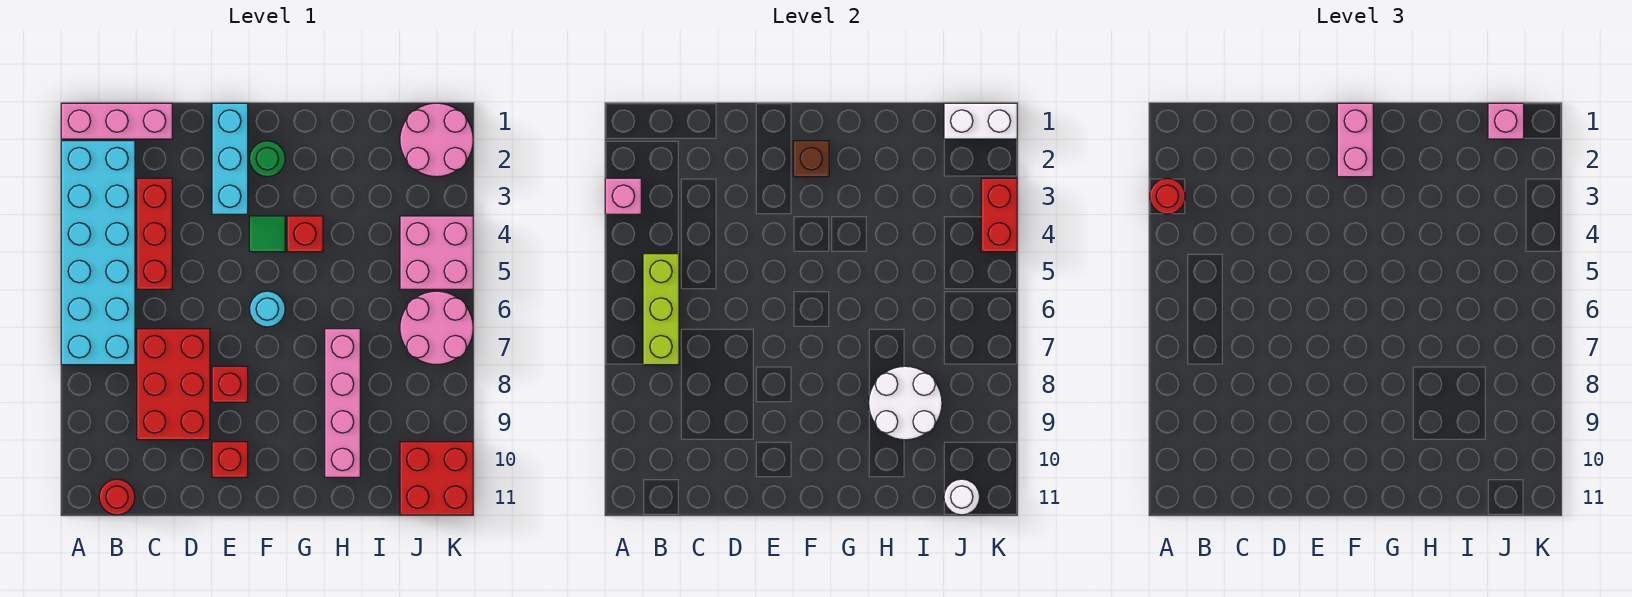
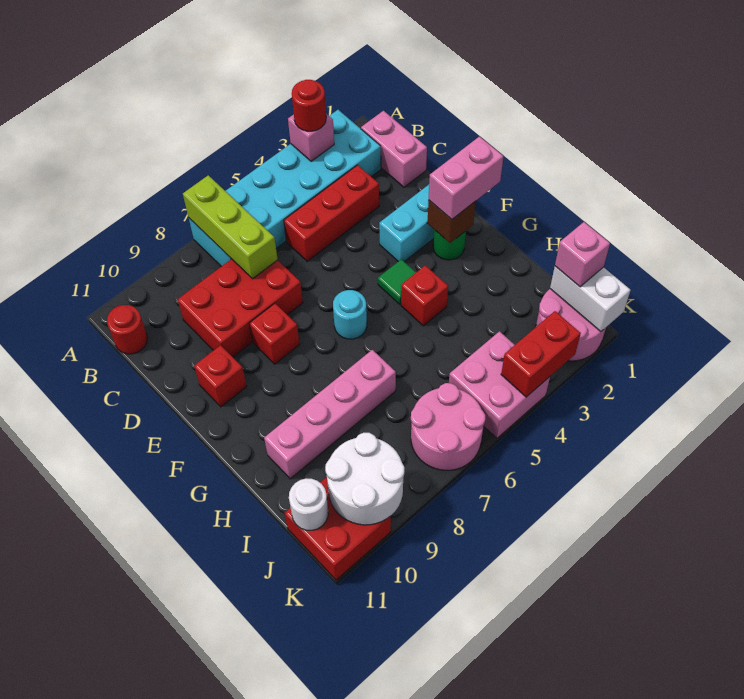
pink 1x3 brick [61,103,172,139] -> pink 1x2 brick [361,111,427,187]
lime 1x3 brick [643,254,679,365] -> lime 1x3 brick turned to [183,175,278,279]
white 2x2 round brick [869,366,942,440] -> white 2x2 round brick moved to [325,433,404,525]

